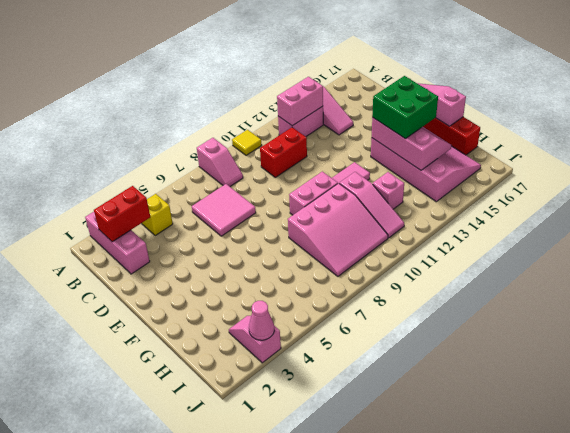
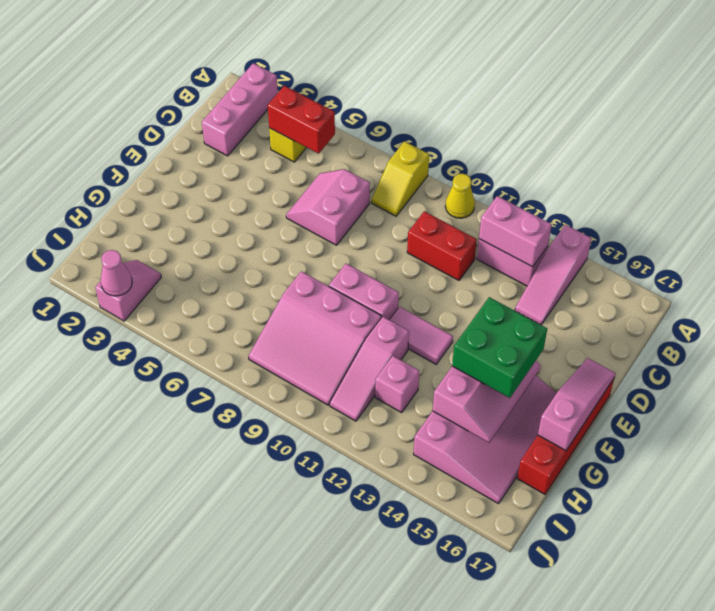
pink 1x2 slope [197,138,243,186] -> yellow 1x2 slope [372,141,429,216]
yellow 1x1 tile [232,130,262,155] -> yellow 1x1 cone [445,174,475,218]
red 1x2 brick [94,186,150,242] -> red 1x2 brick moved to [268,86,335,154]
pink 2x2 tile [192,184,256,236] -> pink 2x2 slope [286,169,370,245]

